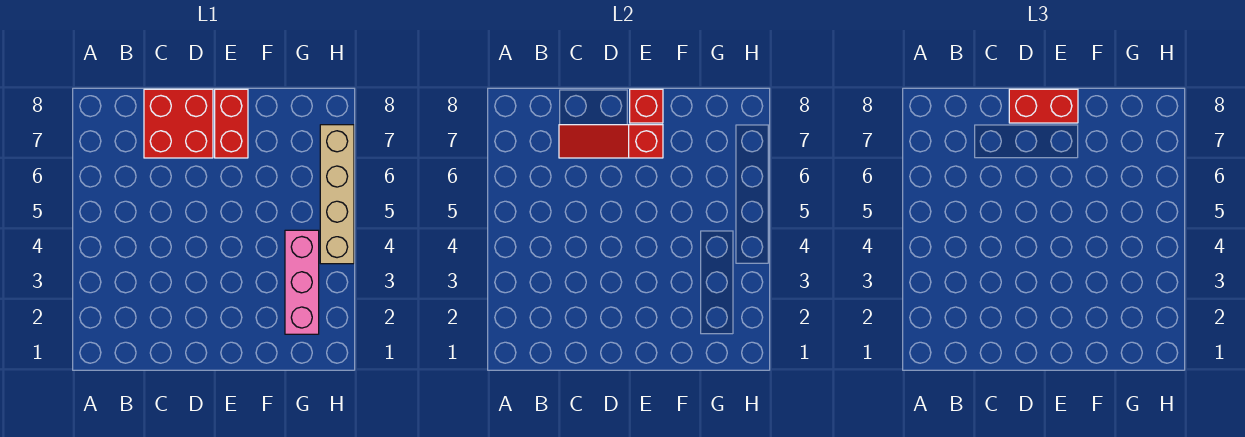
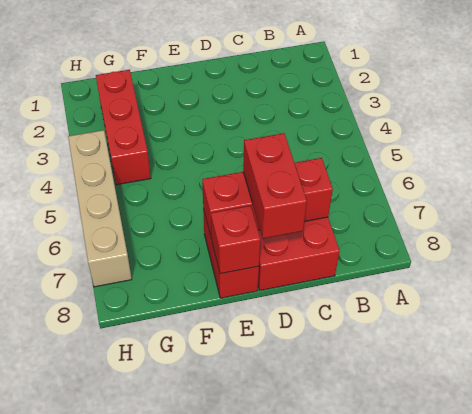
red 1x3 slope [559,125,663,158] -> red 1x3 brick [202,158,333,239]
red 1x2 brick [1009,89,1078,123] -> red 1x2 brick turned to [243,133,307,238]
pink 1x3 brick [285,230,319,334] -> red 1x3 brick [96,70,151,185]

